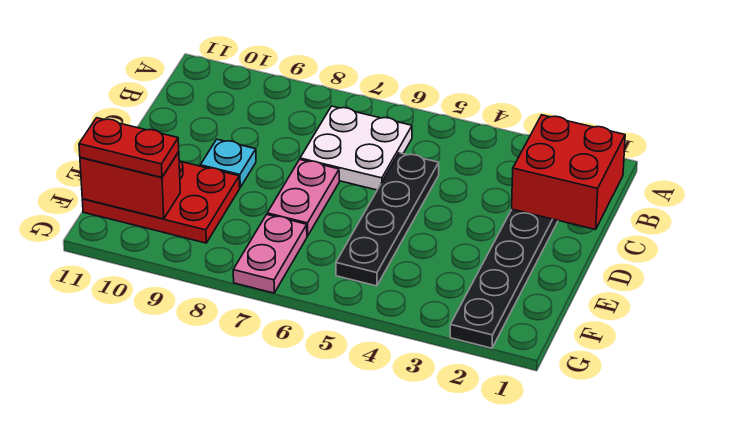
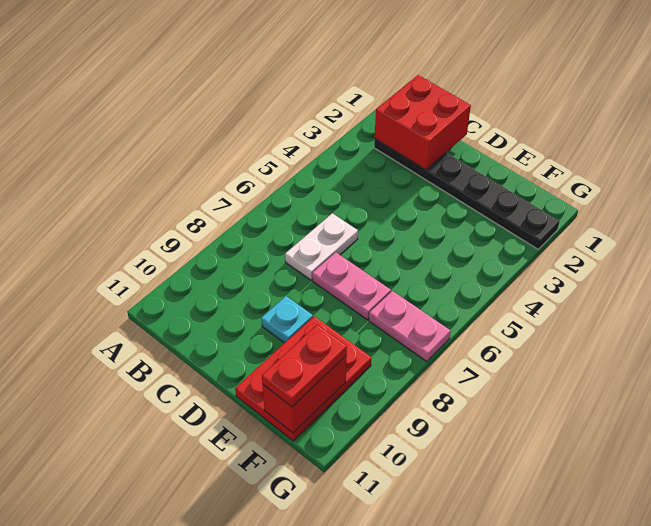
white 2x2 plate [300,106,412,190] -> white 1x2 plate [285,213,358,280]
black 1x4 plate [336,153,439,286] -> none

